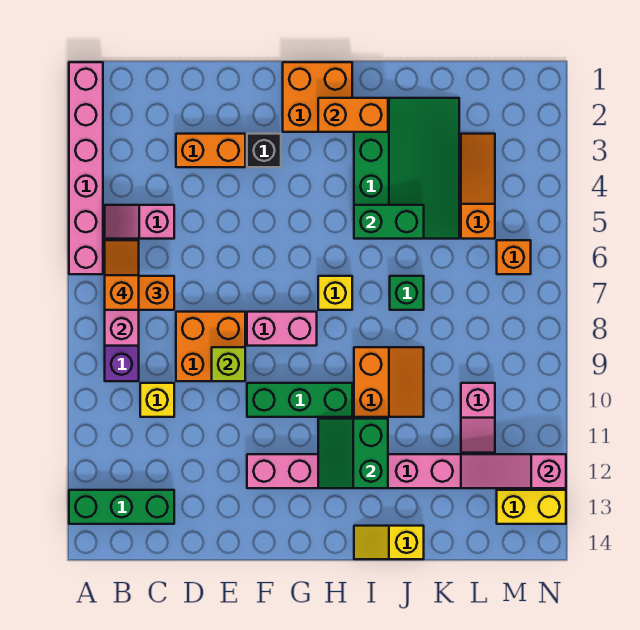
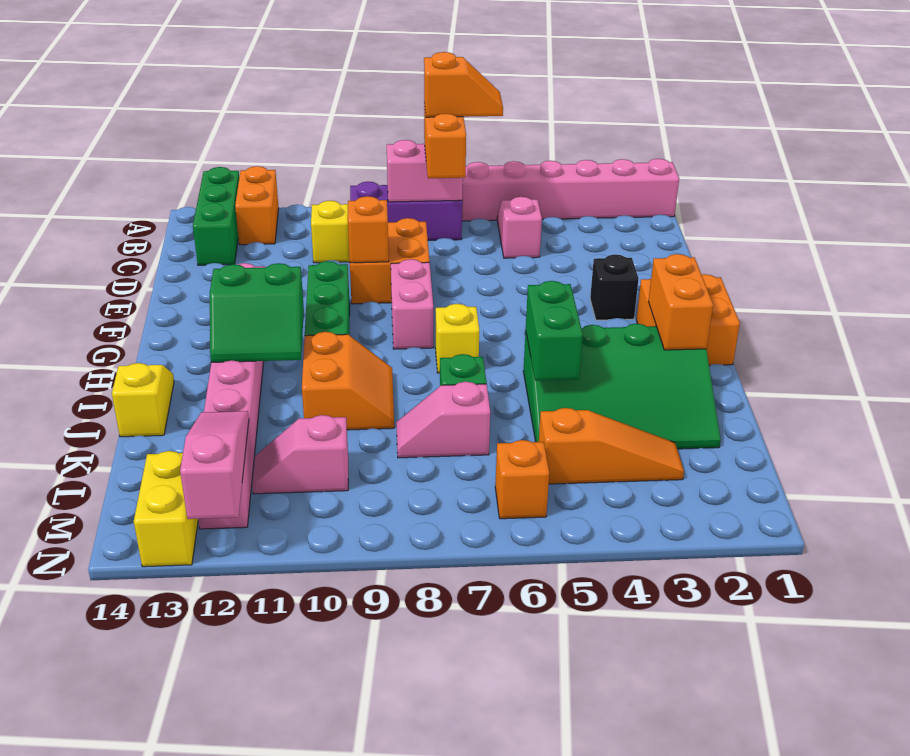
orange 1x2 brick [176,134,245,167] -> orange 1x2 brick moved to [235,166,279,245]
lime 1x1 brick [212,347,245,381] -> orange 1x1 brick [348,196,389,263]
green 2x2 slope [318,419,388,488] -> green 2x2 slope turned to [210,263,304,362]
orange 2x2 slope [354,347,424,417] -> orange 2x2 slope turned to [302,332,394,430]
none -> pink 1x2 slope [396,382,490,458]

